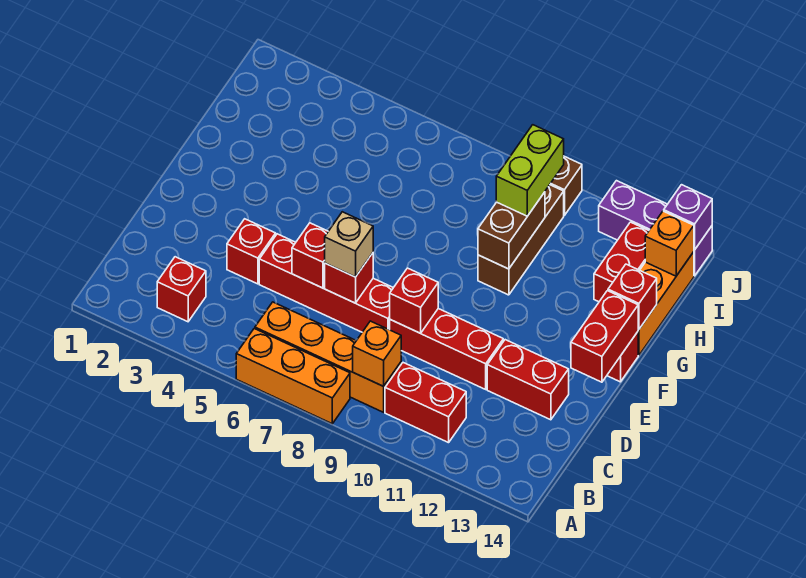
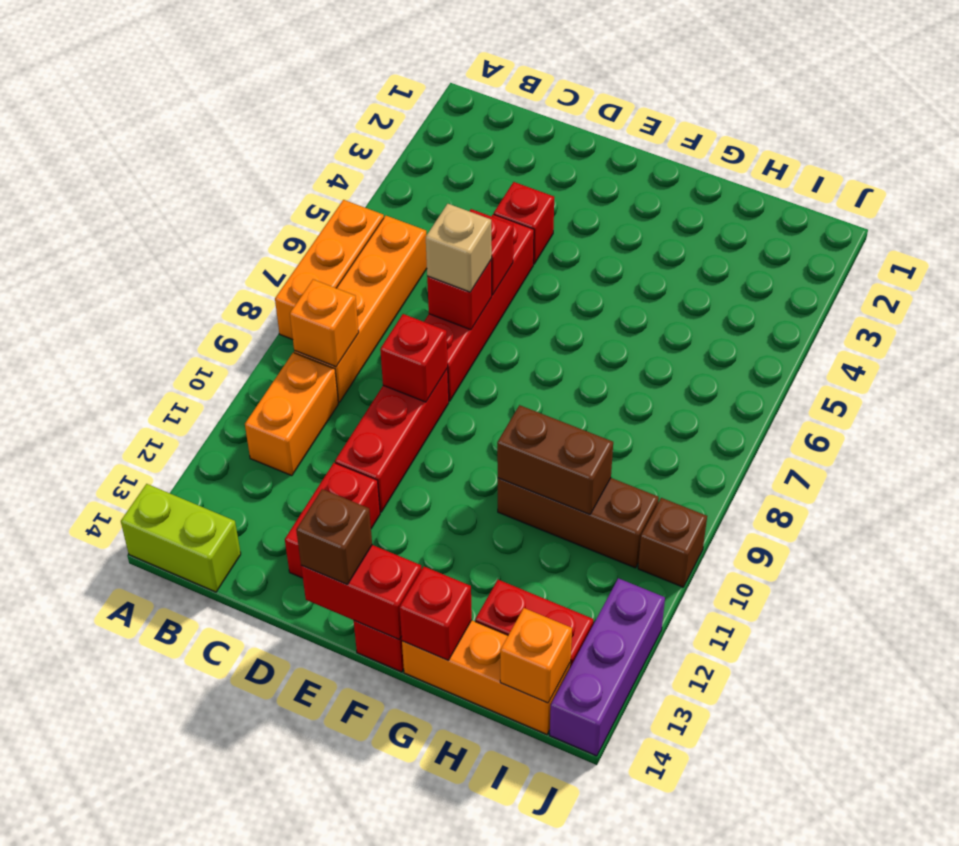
red 1x1 brick [157,257,206,322] -> none
red 1x2 brick [385,363,466,443] -> orange 1x2 brick [245,353,338,476]
none -> brown 1x1 brick [296,489,372,585]
lime 1x2 brick [496,125,564,216] -> lime 1x2 brick moved to [121,484,241,592]
purple 1x1 brick [664,185,712,250] -> none

